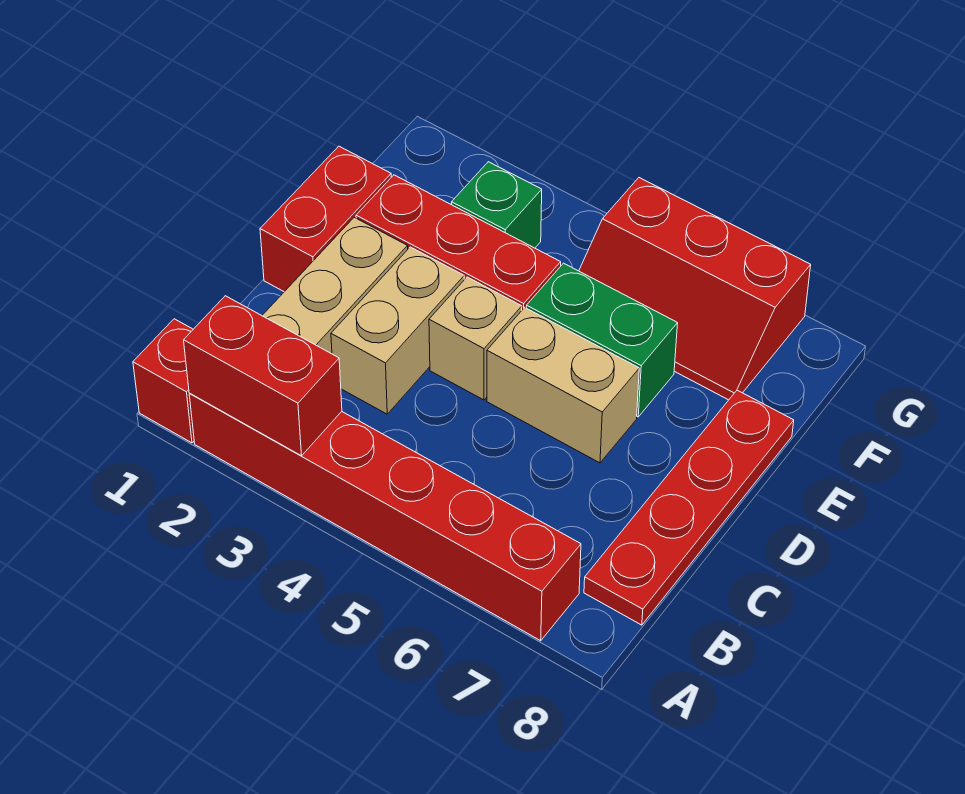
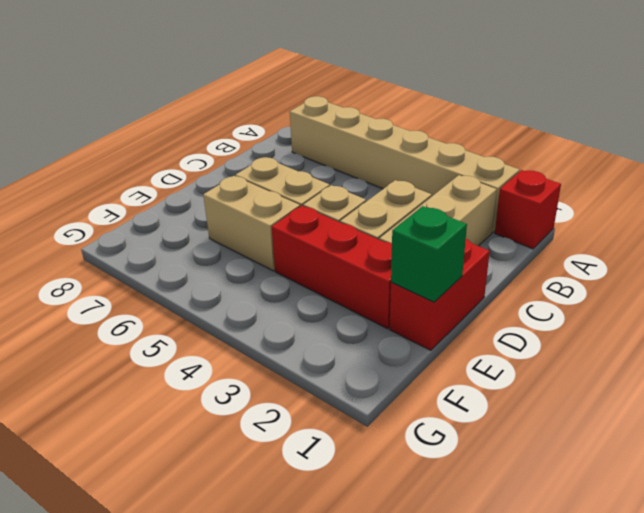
red 1x6 brick [189,394,581,641] -> tan 1x6 brick [290,96,520,233]
red 1x2 brick [184,296,342,456] -> none
red 1x4 plate [584,390,794,625] -> none
green 1x2 brick [526,263,678,417] -> tan 1x2 brick [203,176,300,271]
green 1x1 brick [452,162,542,248] -> green 1x1 brick moved to [391,206,467,302]
red 2x3 slope [579,178,811,400] -> none

